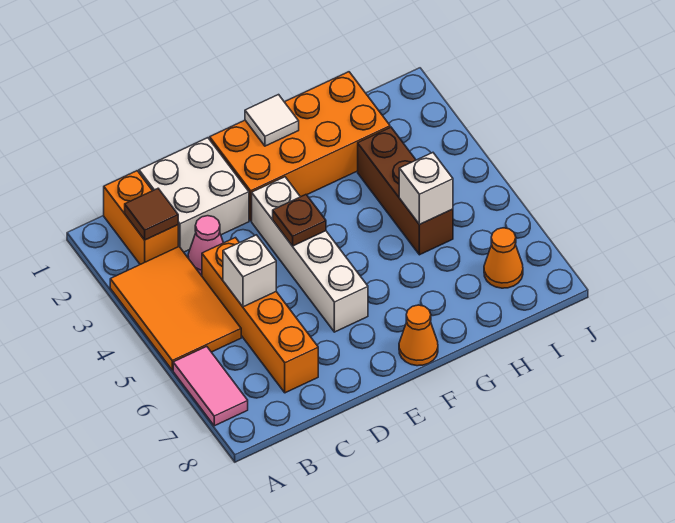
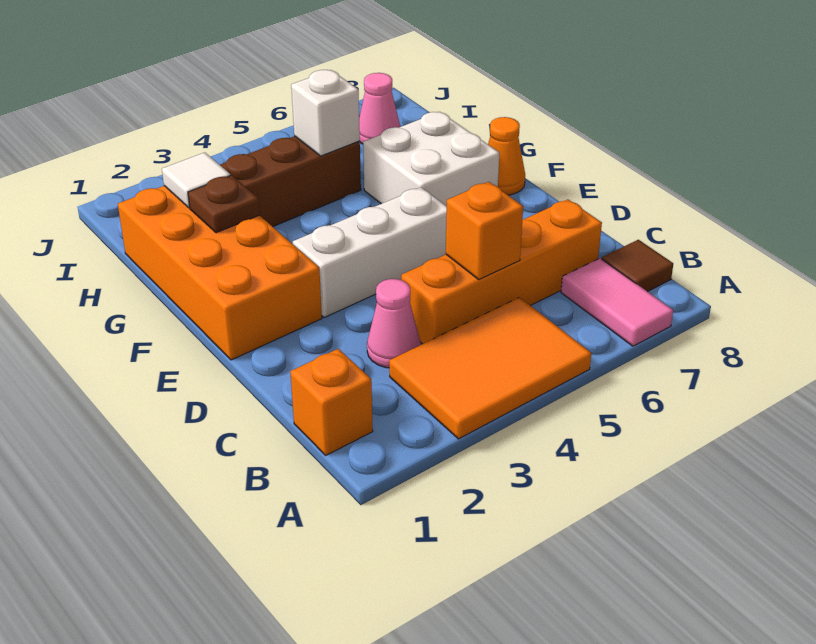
pink 1x2 tile [173,346,248,426] -> pink 1x2 tile turned to [561,258,673,346]
orange 1x2 brick [104,171,178,264] -> orange 1x1 brick [290,349,373,455]
brown 1x1 tile [125,189,178,240] -> brown 1x1 tile moved to [602,240,673,292]
white 2x2 brick [139,138,249,252] -> white 2x2 brick moved to [363,112,499,206]
white 1x1 brick [223,235,276,307] -> orange 1x1 brick [446,182,523,279]
white 1x4 brick [252,177,368,332] -> white 1x3 brick [293,187,447,318]
brown 1x1 plate [273,195,326,246] -> brown 1x1 plate moved to [188,175,260,233]
white 1x1 tile [245,95,299,146] -> white 1x1 tile moved to [162,152,231,208]
orange 1x1 cone [484,228,523,288] -> pink 1x1 cone [359,73,400,144]

